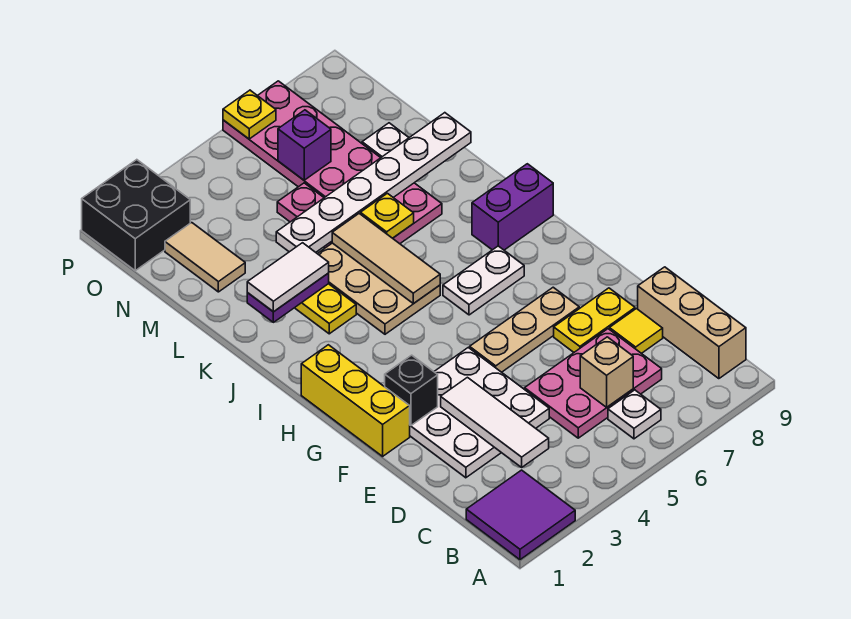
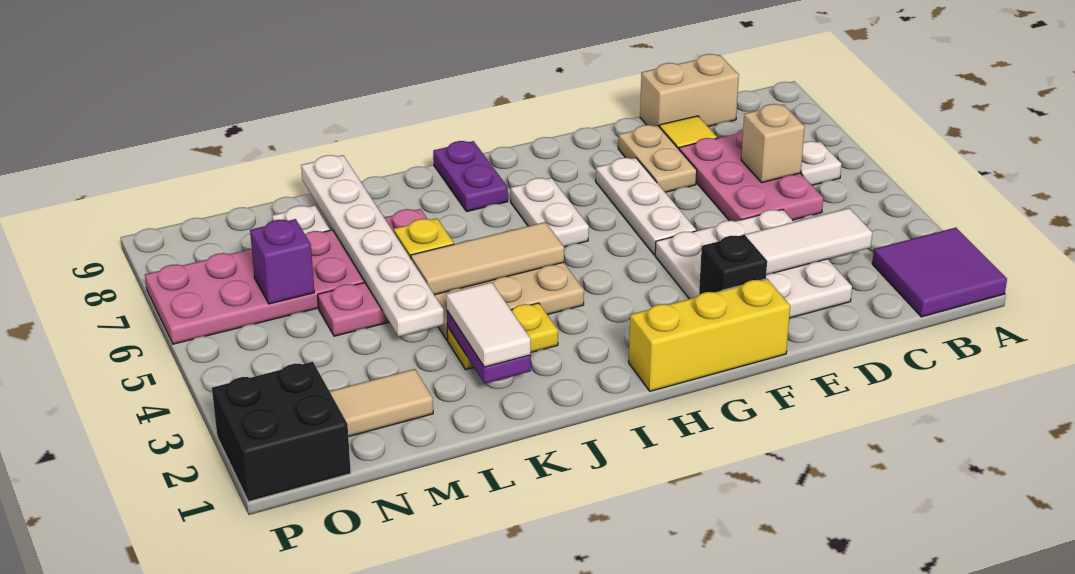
tan 1x3 brick [638,267,746,379] -> tan 1x2 brick [640,54,739,127]
yellow 1x2 plate [554,288,635,352] -> tan 1x2 plate [618,125,697,192]
tan 1x3 plate [470,287,579,372] -> white 1x3 plate [596,158,696,255]
purple 1x2 brick [472,164,553,250] -> purple 1x2 plate [433,141,508,212]
yellow 1x1 plate [223,90,276,139] -> none

